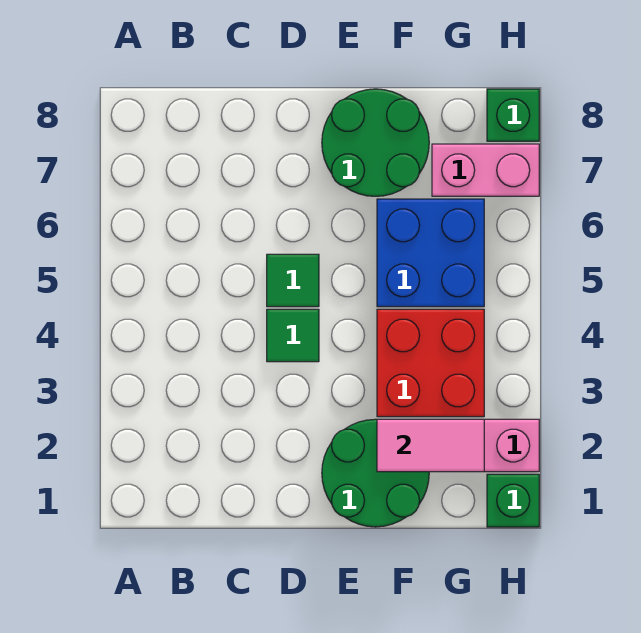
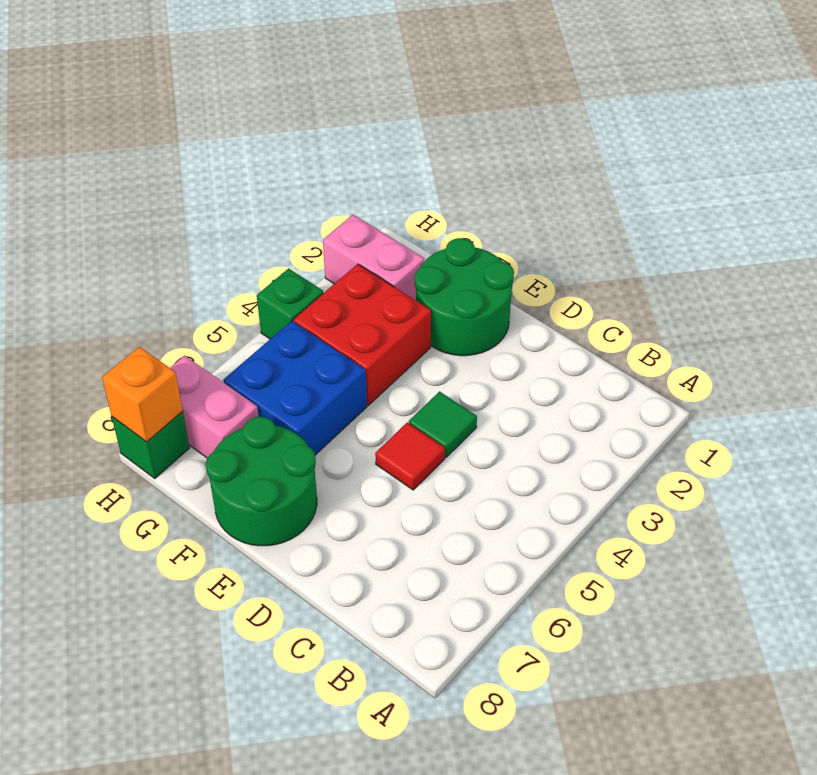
green 1x1 tile [267,254,319,307] -> red 1x1 tile [375,423,445,490]
pink 1x2 tile [377,419,484,472] -> none
green 1x1 brick [487,474,539,527] -> green 1x1 brick moved to [257,268,323,339]
none -> orange 1x1 brick [102,347,183,442]

